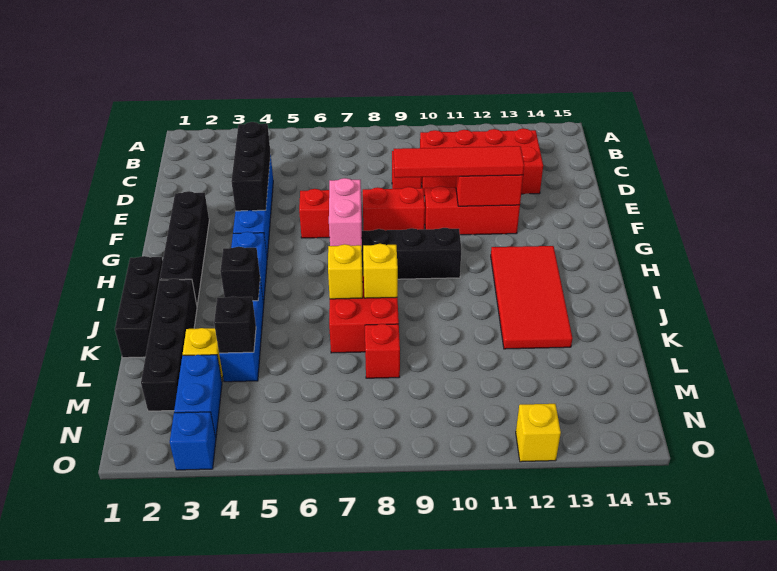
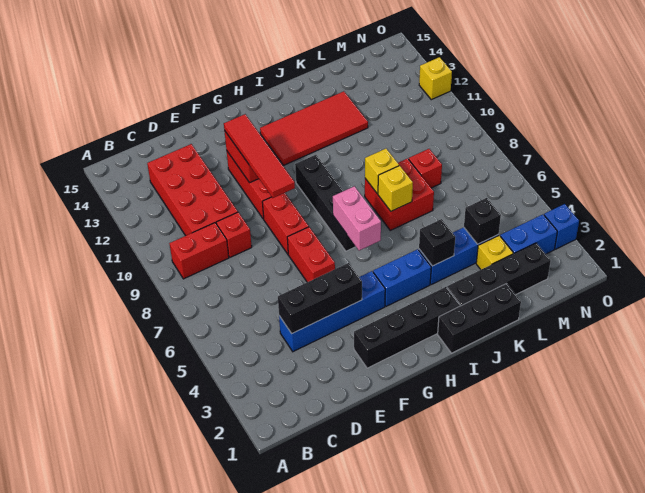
none -> red 1x2 brick [169,223,229,279]
pink 1x2 brick [329,178,362,246] -> pink 1x2 brick turned to [333,186,381,251]

